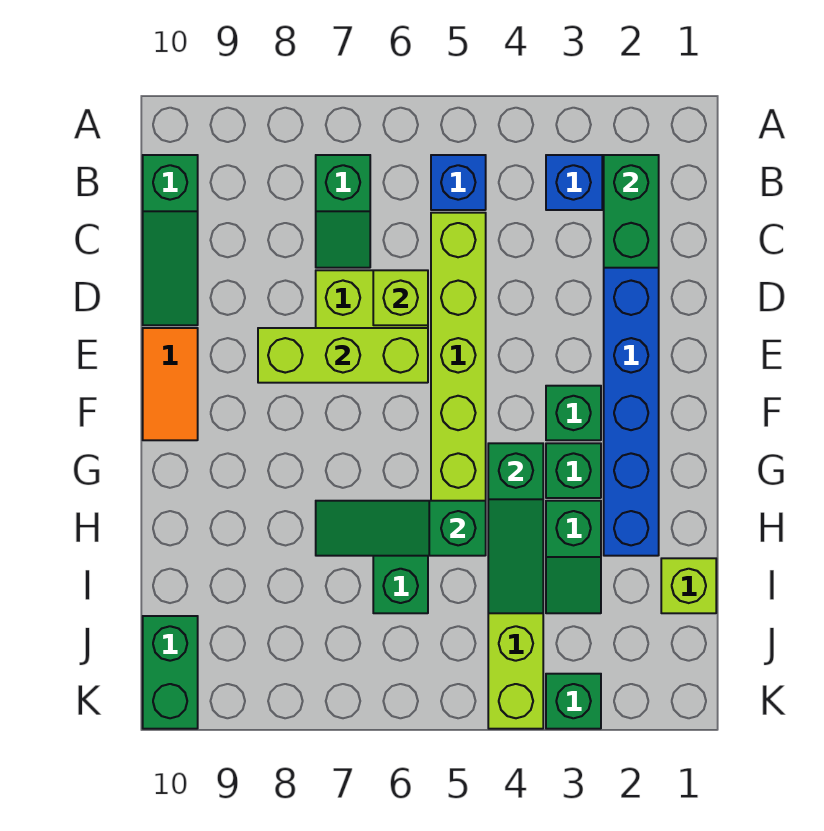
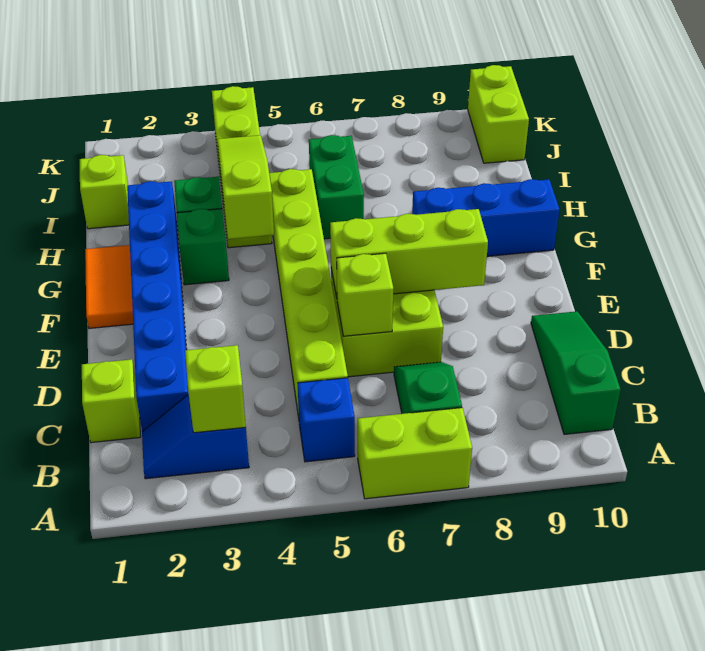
none -> lime 1x2 brick [358,408,472,499]
green 1x2 brick [604,155,659,268] -> none
none -> lime 1x1 brick [185,345,246,433]
none -> lime 1x1 brick [82,359,140,443]
orange 1x2 tile [143,328,198,440] -> orange 1x2 tile moved to [85,245,133,328]
green 1x1 brick [546,386,601,440] -> none
green 1x3 slope [488,443,543,613] -> lime 1x3 slope [217,135,274,239]
none -> blue 1x3 brick [412,179,560,256]
green 1x3 slope [316,501,486,556] -> none
green 1x2 brick [143,616,198,729] -> lime 1x2 brick [468,65,529,163]
green 1x1 brick [546,674,601,729] -> none

